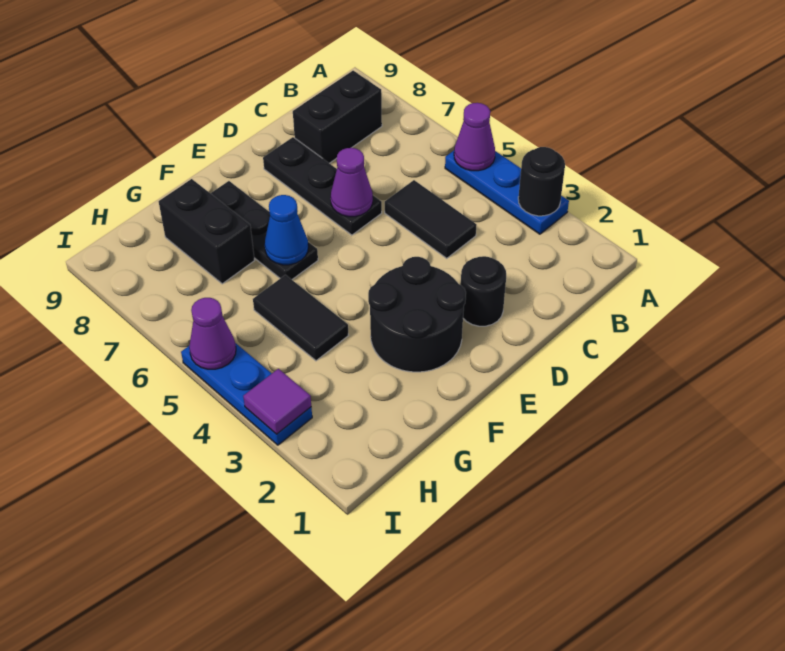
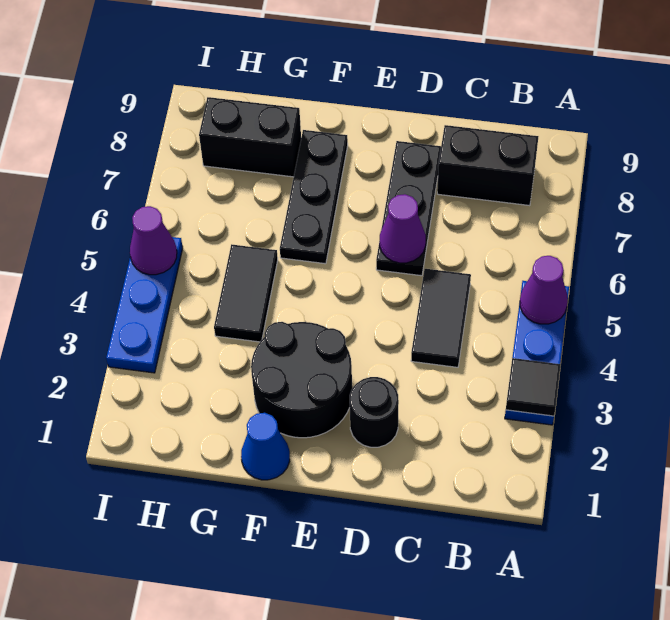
black 1x1 round brick [518,147,565,216] -> black 1x1 tile [506,358,561,416]
blue 1x1 cone [265,195,308,265] -> blue 1x1 cone moved to [241,413,290,480]
black 1x2 brick [159,179,255,284] -> black 1x2 brick turned to [199,97,301,177]
purple 1x1 tile [243,369,311,434] -> none

